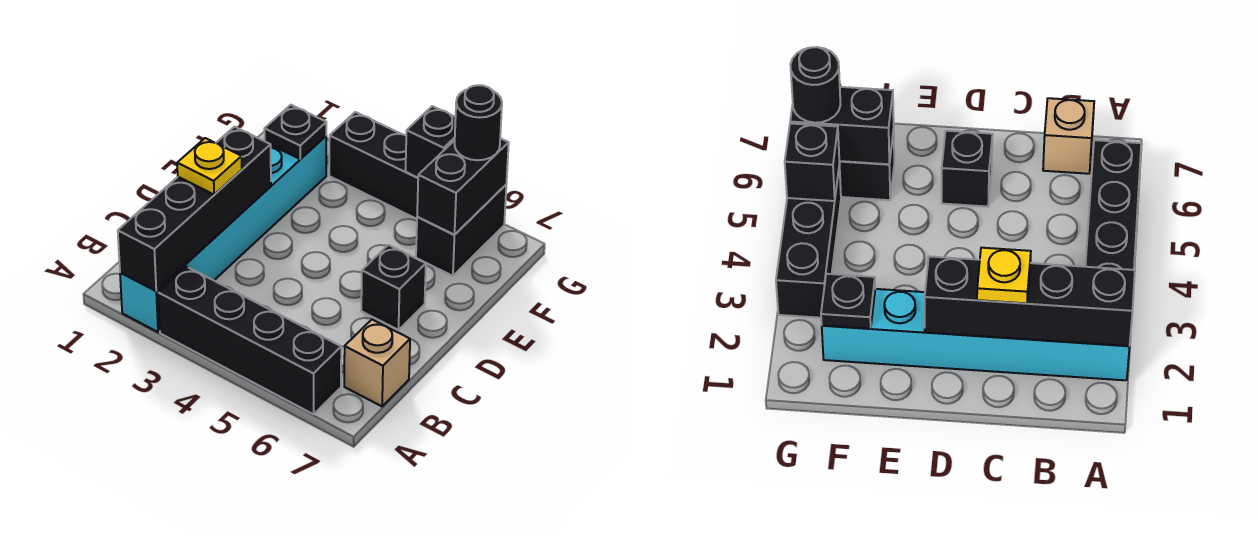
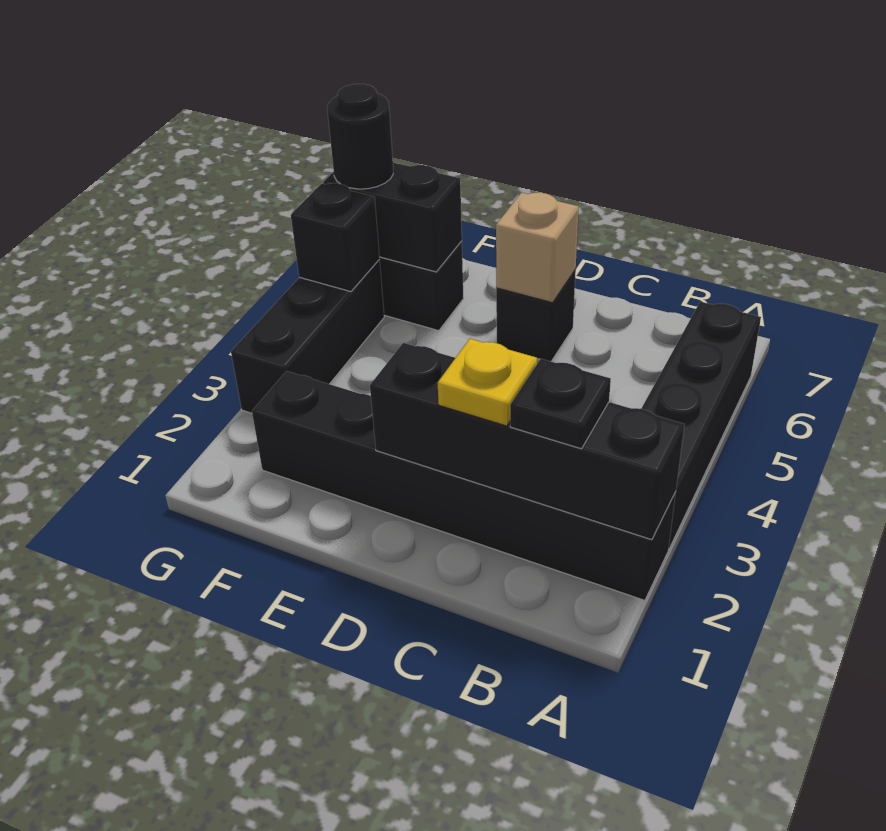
cyan 1x6 brick [120,136,326,332] -> black 1x6 brick [252,371,676,600]
tan 1x1 brick [344,320,410,406] -> tan 1x1 brick moved to [496,193,579,303]
black 1x1 plate [264,105,326,159] -> black 1x1 plate moved to [510,359,611,449]

